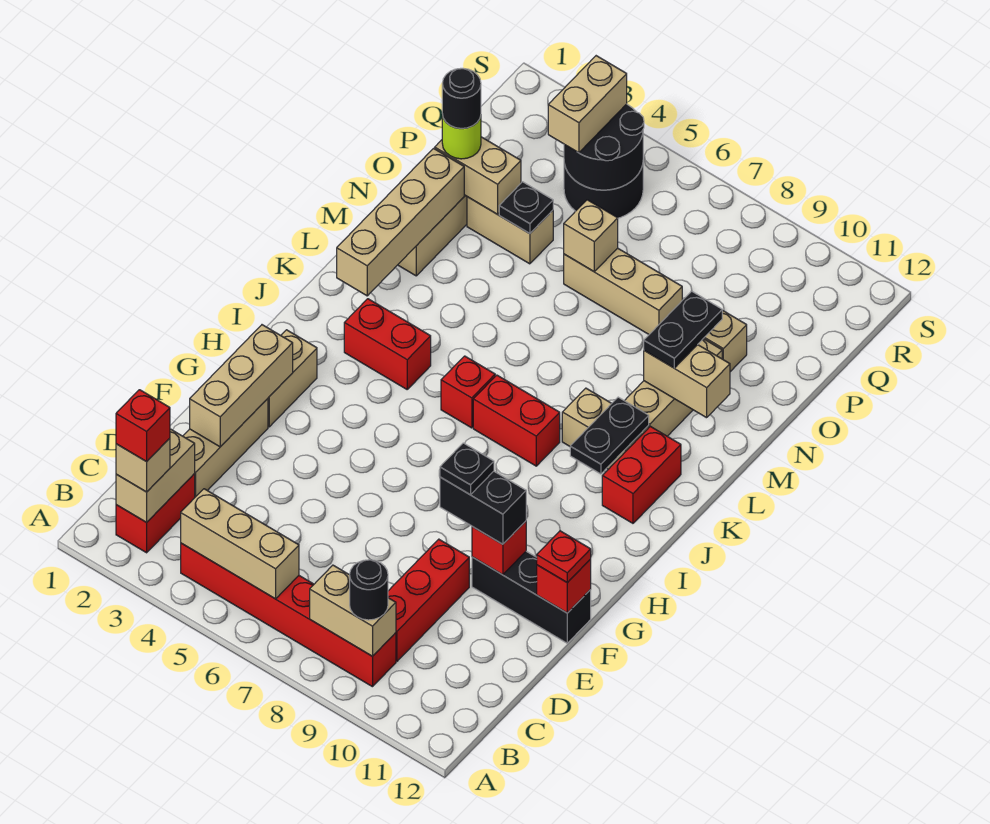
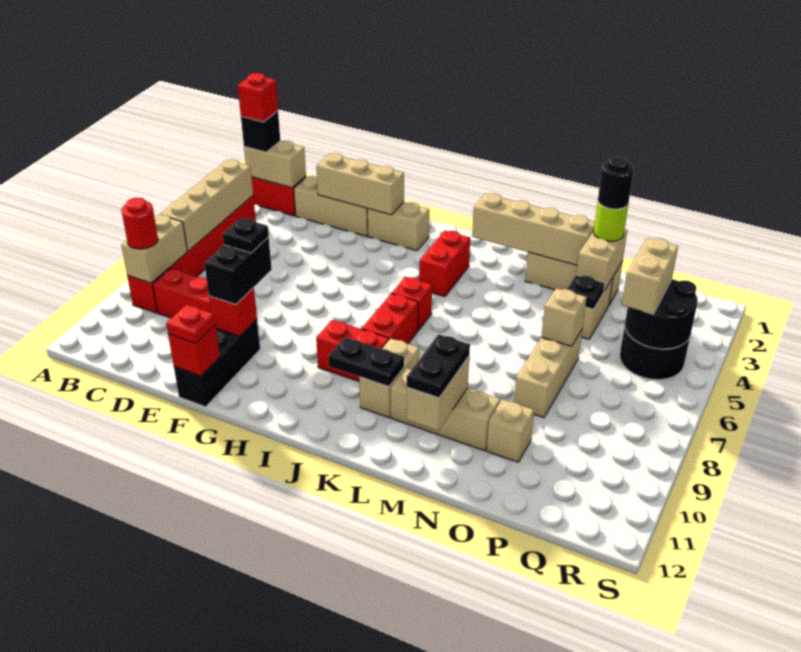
tan 1x1 brick [116,438,170,492] -> black 1x1 brick [241,111,280,152]
tan 1x3 brick [181,489,299,599] -> tan 1x4 brick [160,159,253,251]
black 1x1 round brick [350,560,388,620] -> red 1x1 round brick [121,198,158,249]
red 1x2 brick [602,426,681,523] -> red 1x2 brick moved to [316,320,389,381]
black 1x2 plate [644,291,722,368] -> black 1x2 plate turned to [407,334,470,398]
tan 1x2 brick [548,56,627,153] -> tan 1x2 brick turned to [622,238,678,314]

